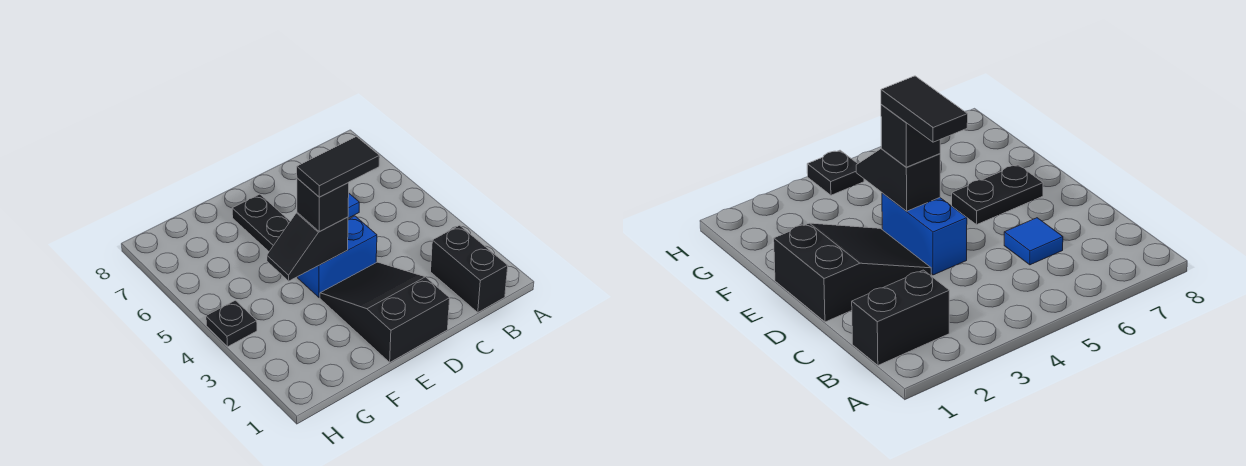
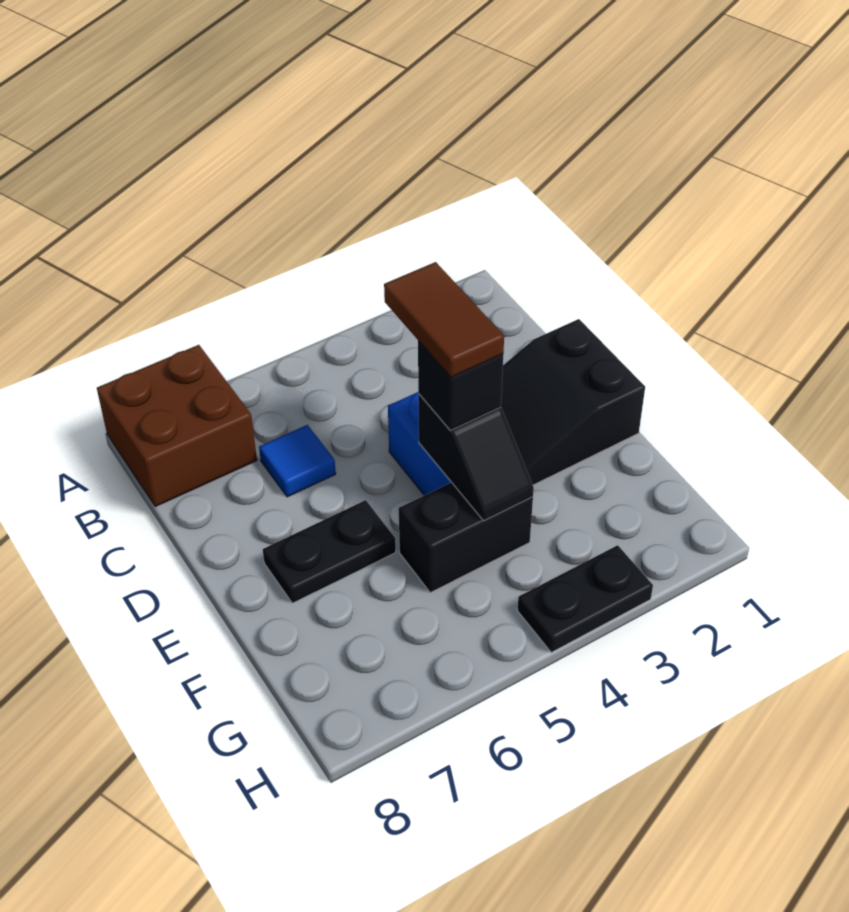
none -> brown 2x2 brick [97,345,257,507]
black 1x2 brick [431,225,508,312] -> black 1x2 brick moved to [399,482,533,592]
black 1x2 tile [297,137,379,197] -> brown 1x2 tile [384,262,504,377]
black 1x1 plate [206,300,257,347] -> black 1x2 plate [518,545,653,652]

